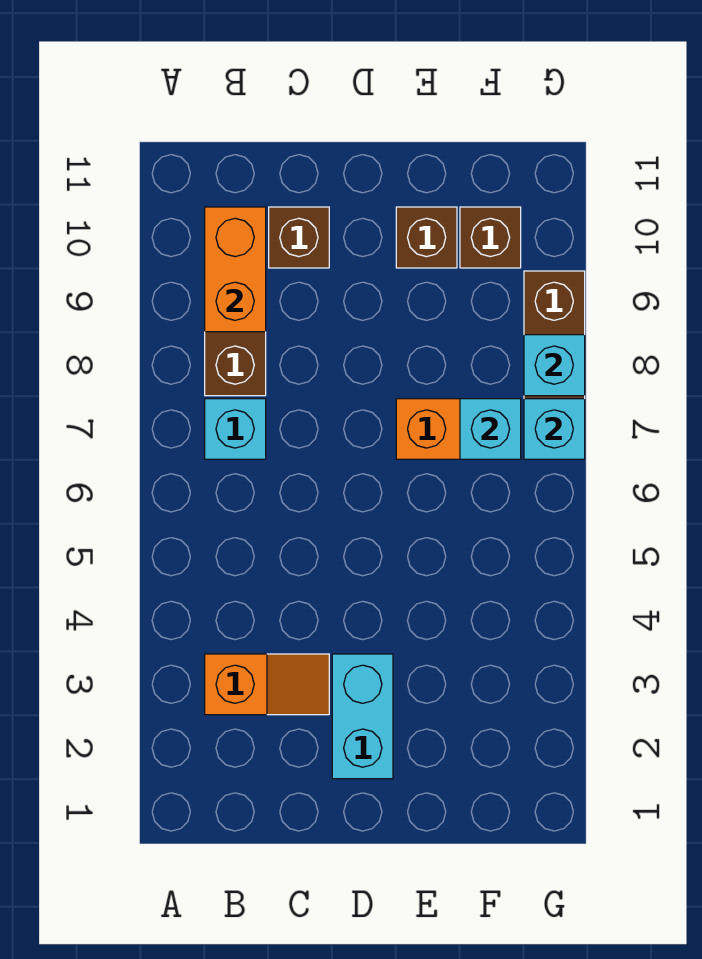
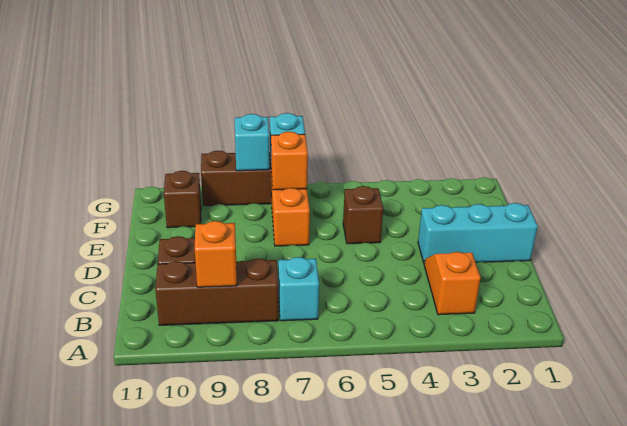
orange 1x2 brick [205,207,266,332] -> orange 1x1 brick [195,221,237,287]
cyan 1x2 brick [332,654,393,779] -> cyan 1x3 brick [418,203,538,263]
brown 1x1 brick [396,207,457,268] -> brown 1x1 brick moved to [343,186,383,244]
cyan 1x1 brick [460,399,521,459] -> orange 1x1 brick [271,132,308,190]

